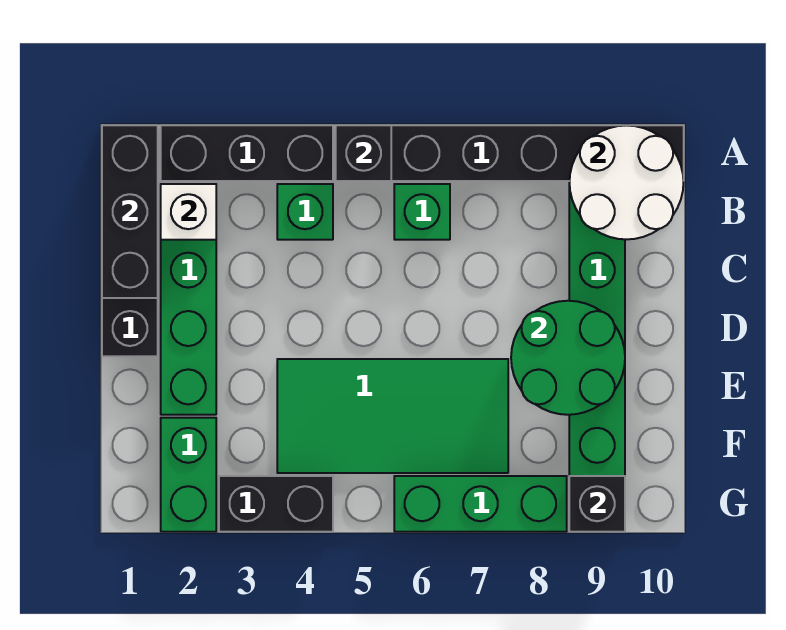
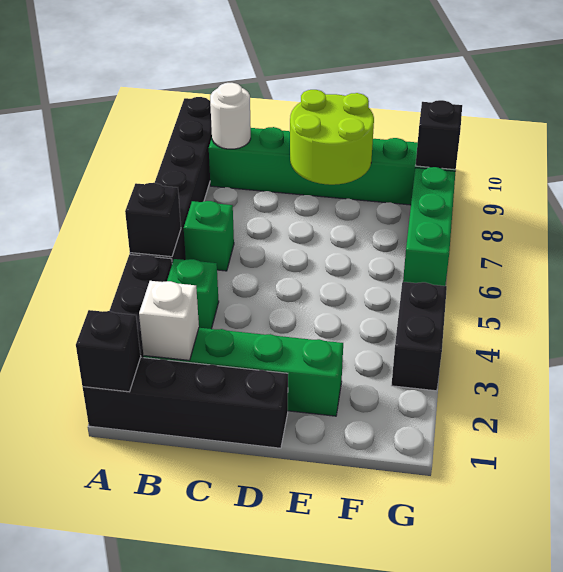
black 1x3 brick [102,125,158,298] -> black 1x1 brick [76,310,141,392]
white 2x2 round brick [570,125,683,239] -> white 1x1 round brick [210,83,251,149]
green 2x2 round brick [511,301,625,415] -> lime 2x2 round brick [290,90,374,185]
green 2x4 tile [277,359,508,473] -> none
green 1x2 brick [161,418,216,532] -> none

